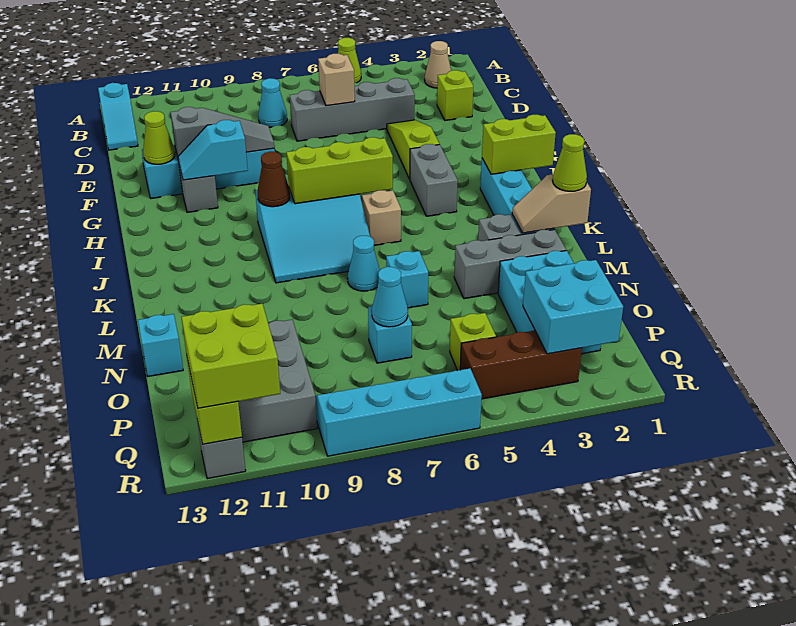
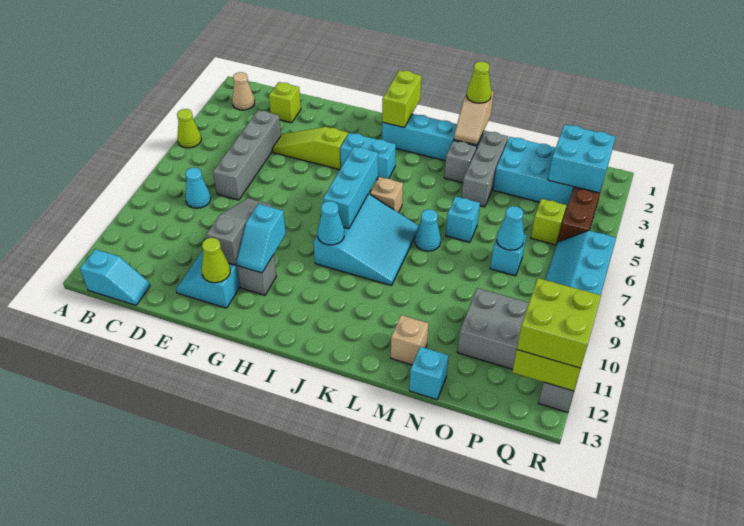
tan 1x1 brick [318,54,355,106] -> tan 1x1 brick moved to [391,315,429,365]
grey 1x2 brick [410,144,458,216] -> cyan 1x2 brick [340,133,396,179]
lime 1x3 brick [286,137,393,204] -> cyan 1x3 brick [323,146,378,229]
brown 1x1 cone [258,152,290,207] -> cyan 1x1 cone [317,201,344,245]

